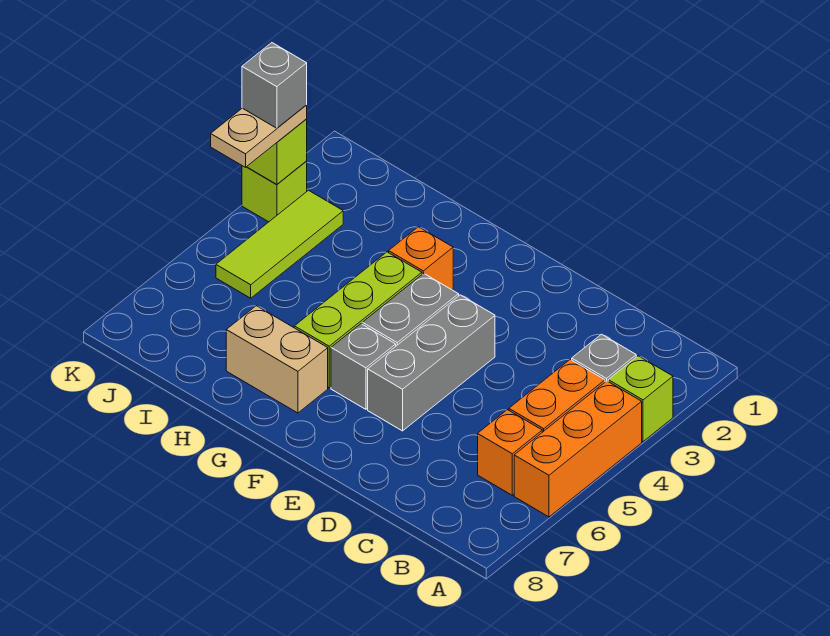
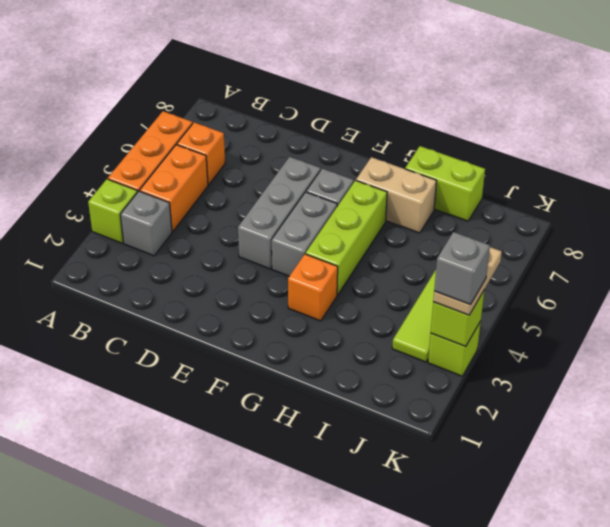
none -> lime 1x2 brick [405,146,485,221]

